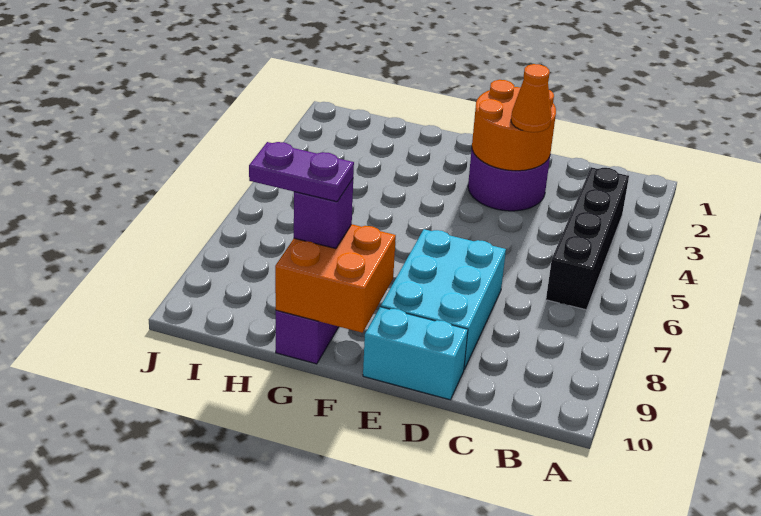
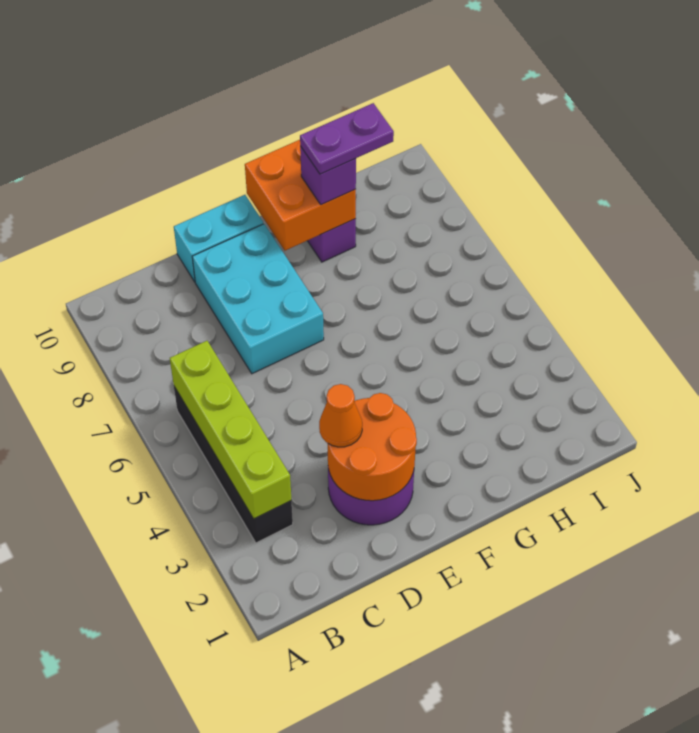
none -> lime 1x4 brick [170,341,291,519]

